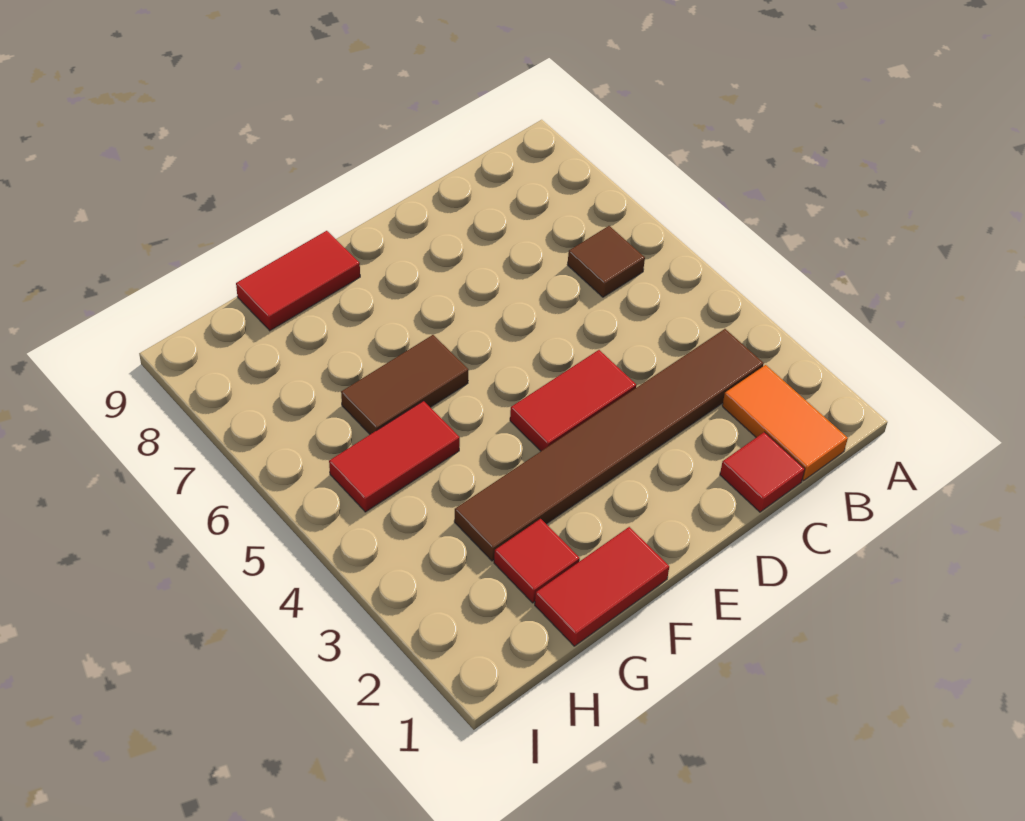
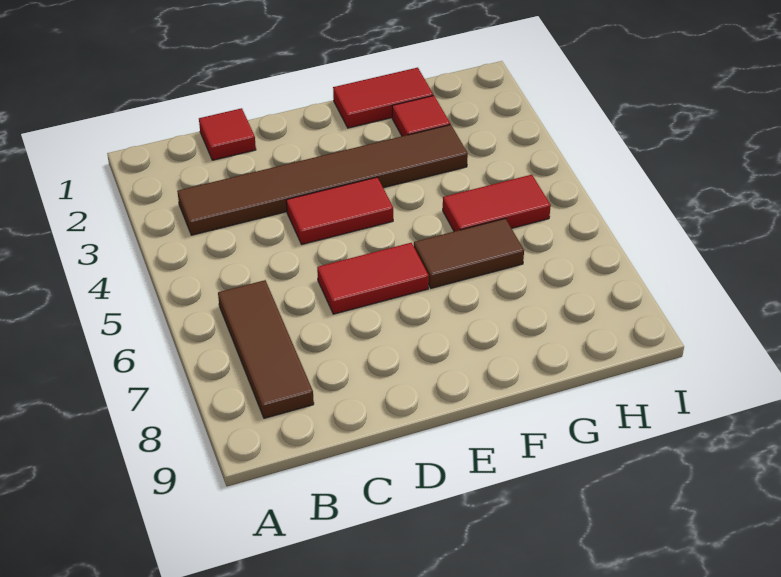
orange 1x2 tile [722,365,848,481] -> none
brown 1x1 tile [567,226,645,297] -> brown 1x3 tile [218,280,314,418]
red 1x2 tile [236,231,360,331] -> red 1x2 tile moved to [317,243,429,314]

